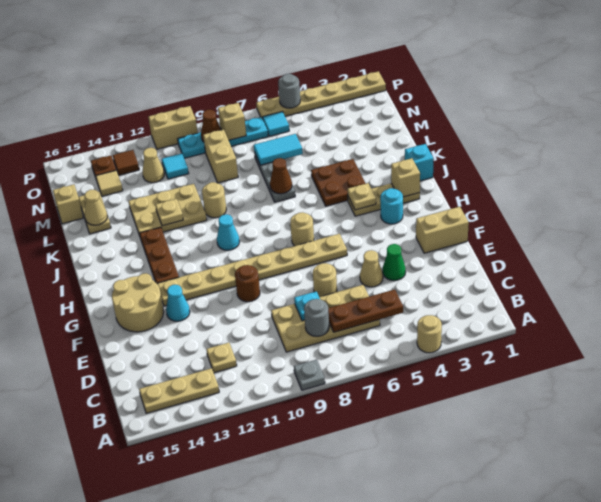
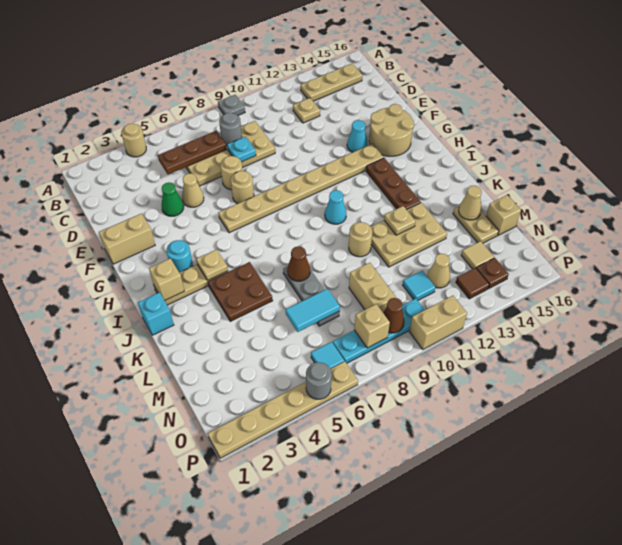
brown 1x1 round brick [235,265,260,302] -> none
tan 1x1 round brick [290,212,314,246] -> tan 1x1 round brick moved to [231,171,254,204]

